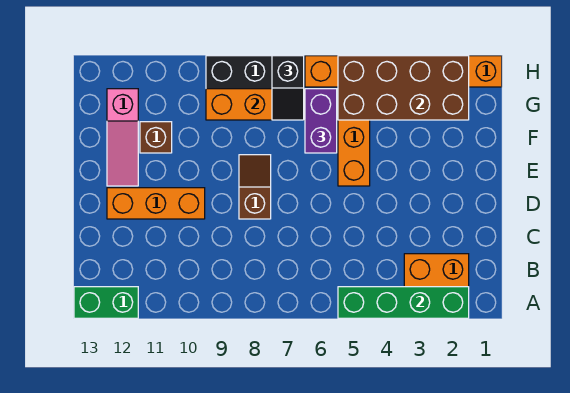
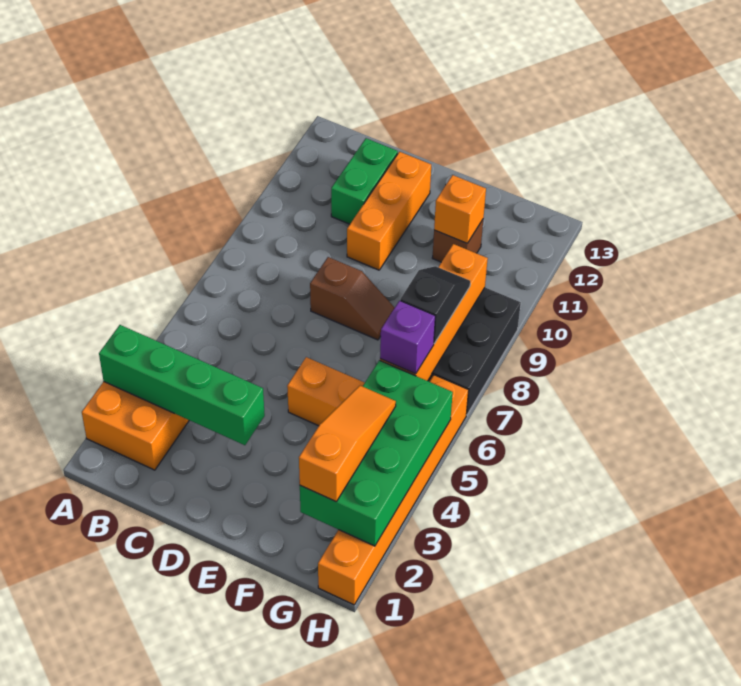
green 1x4 brick [338,287,469,318] -> green 1x4 brick turned to [99,325,265,445]
green 1x2 brick [74,287,138,318] -> green 1x2 brick moved to [331,138,398,224]
pink 1x3 slope [107,89,138,186] -> none
purple 1x2 brick [305,89,337,153] -> purple 1x1 brick [380,301,435,374]
none -> orange 1x1 brick [434,175,486,243]
brown 2x4 brick [338,56,469,120] -> green 2x4 brick [300,360,453,546]
none -> orange 1x3 slope [299,386,396,501]
black 1x2 slope [272,56,304,120] -> black 1x2 slope turned to [400,266,470,343]

